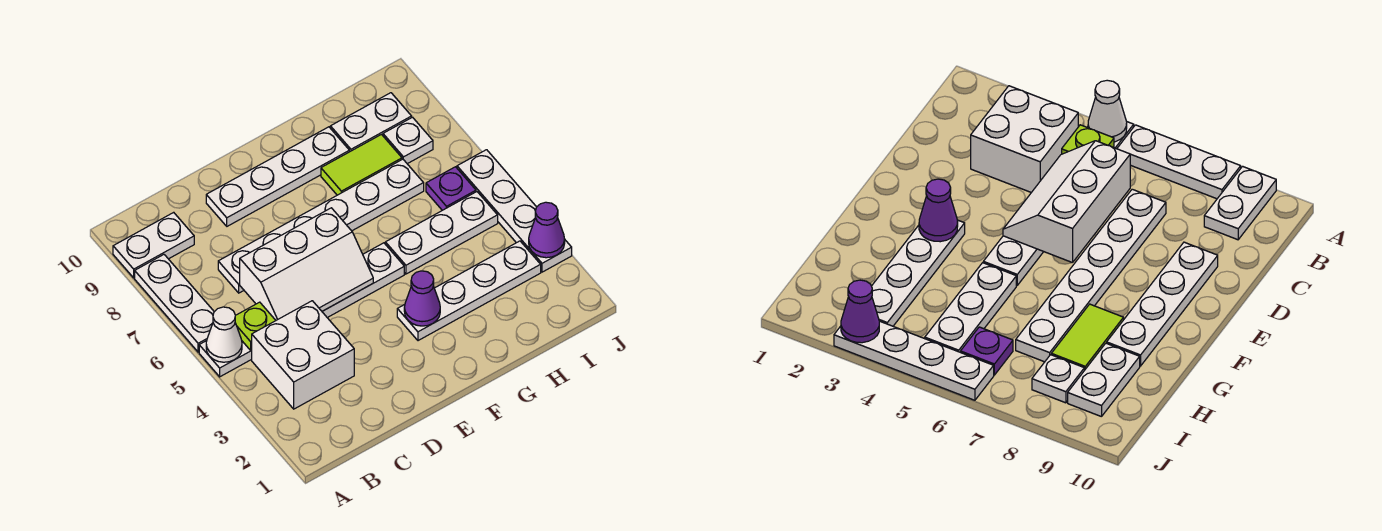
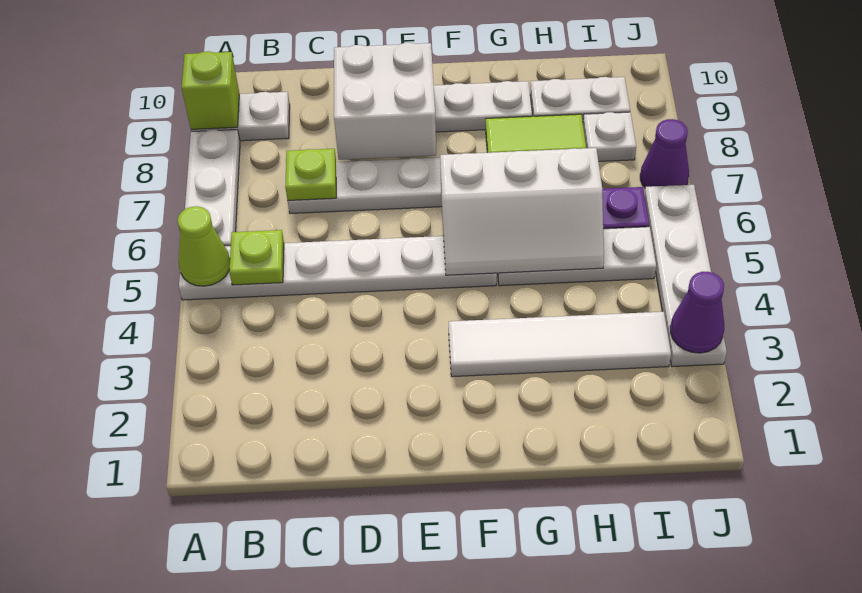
white 1x1 cone [206,307,242,362] -> lime 1x1 cone [178,206,230,286]
none -> lime 1x1 brick [182,51,239,129]
white 2x2 brick [251,301,354,409] -> white 2x2 brick moved to [334,43,436,160]
white 2x3 slope [240,208,373,320] -> white 2x3 slope moved to [440,148,604,275]
none -> lime 1x1 plate [285,149,336,200]
white 1x4 plate [397,241,541,341] -> white 1x4 tile [449,312,671,377]
purple 1x1 cone [404,271,440,326] -> purple 1x1 cone moved to [640,119,689,188]

